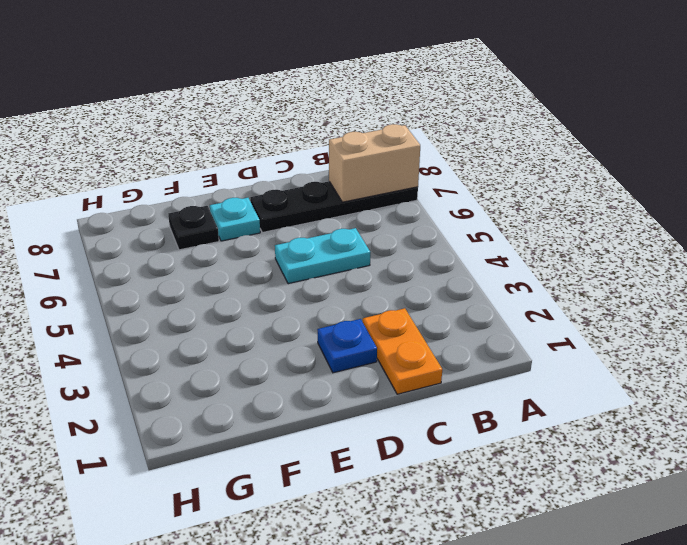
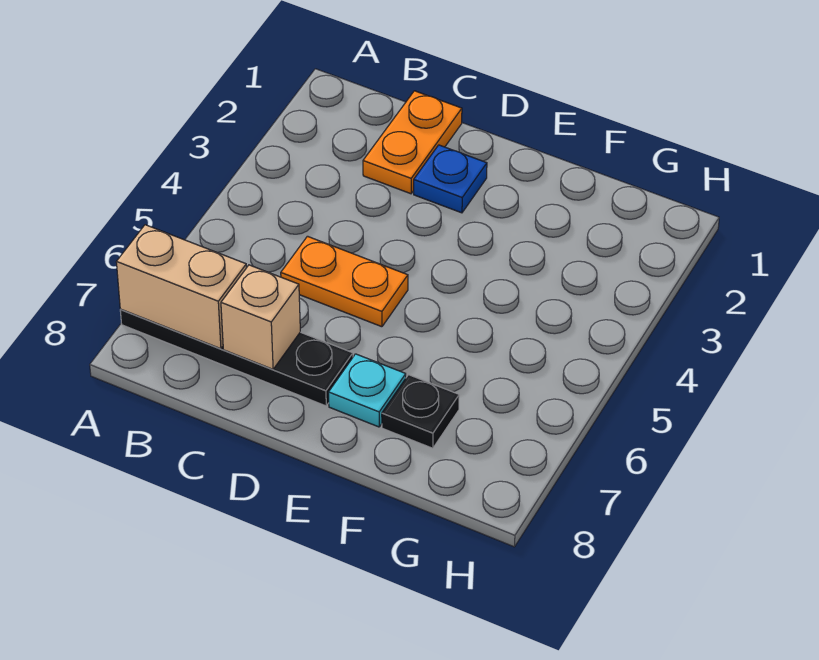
cyan 1x2 plate [275,228,370,284] -> orange 1x2 plate [281,236,408,327]
none -> tan 1x1 brick [221,265,300,369]

